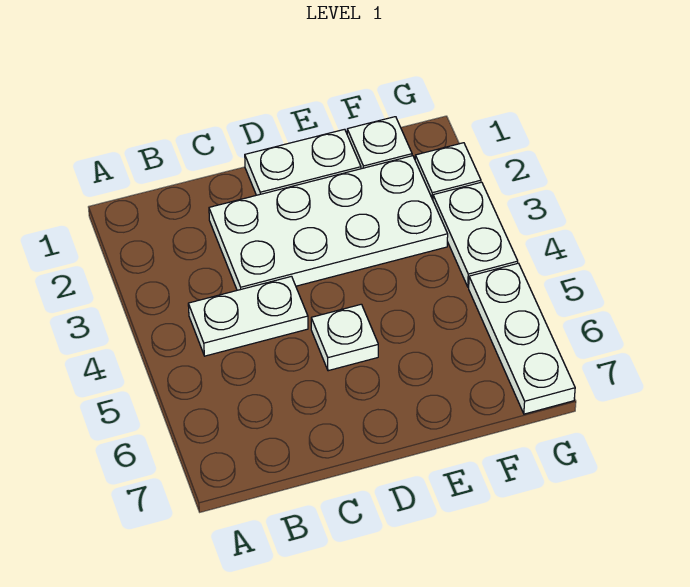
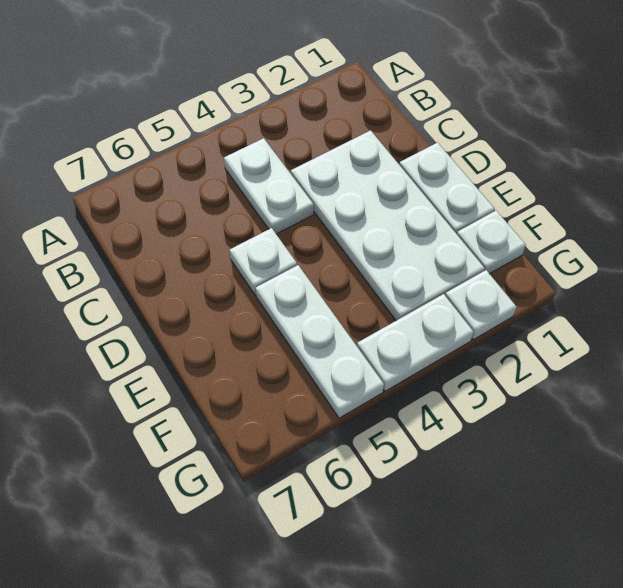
white 1x3 plate [469,263,575,414] -> white 1x3 plate turned to [256,265,384,418]

